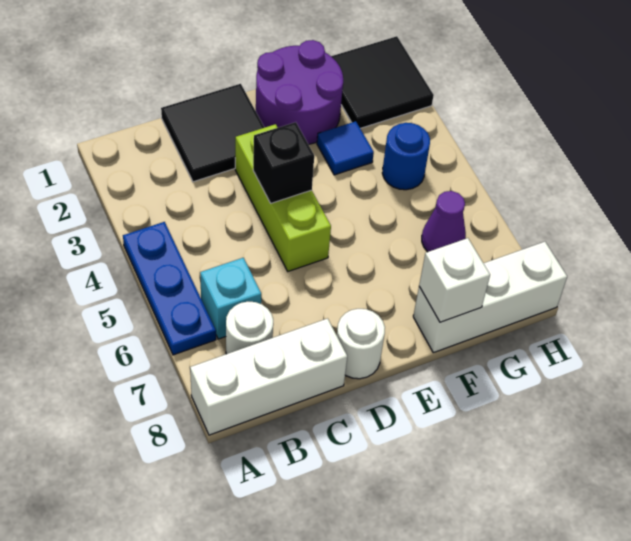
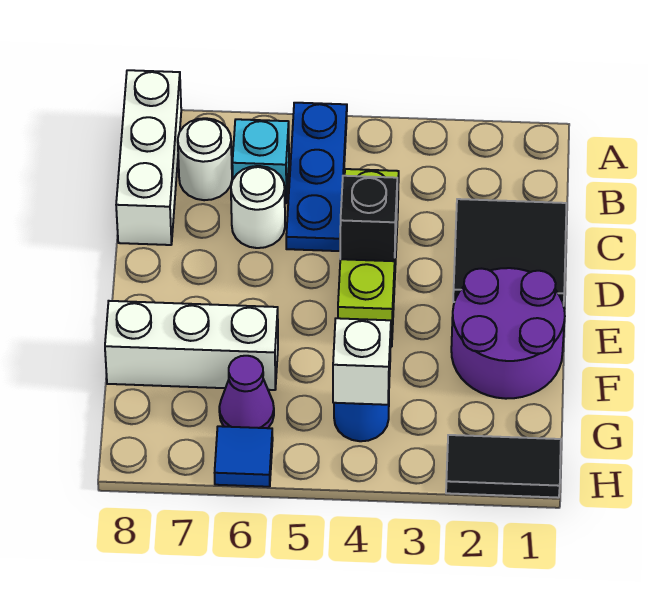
blue 1x3 plate [123,222,216,355] -> blue 1x3 plate turned to [286,103,347,251]
lime 1x3 brick [235,124,331,271] -> lime 1x3 brick turned to [338,169,399,347]
white 1x1 round brick [337,309,385,379] -> white 1x1 round brick moved to [231,166,285,248]
blue 1x1 tile [317,121,374,175] -> blue 1x1 tile moved to [215,426,273,487]
white 1x3 brick [413,242,567,353] -> white 1x3 brick turned to [105,301,278,390]
white 1x1 brick [419,238,490,322] -> white 1x1 brick moved to [333,318,391,405]
black 2x2 tile [331,36,434,128] -> black 1x2 tile [446,435,561,498]

